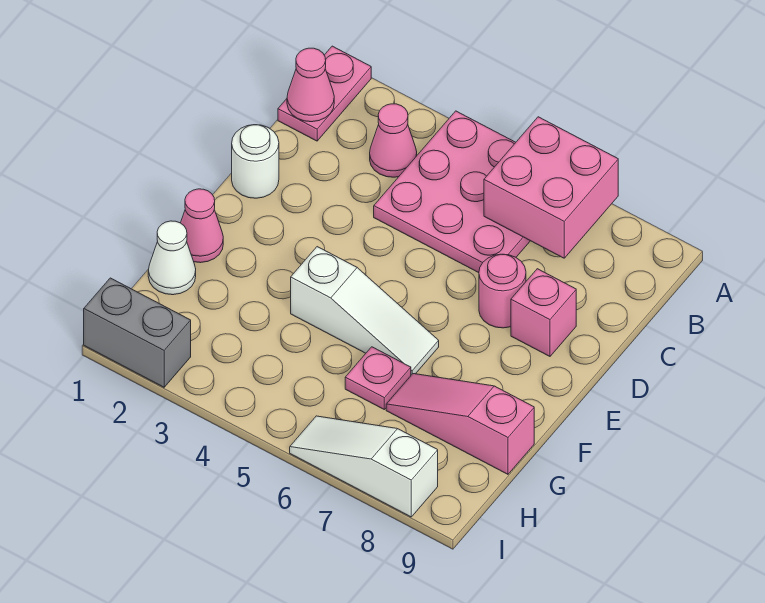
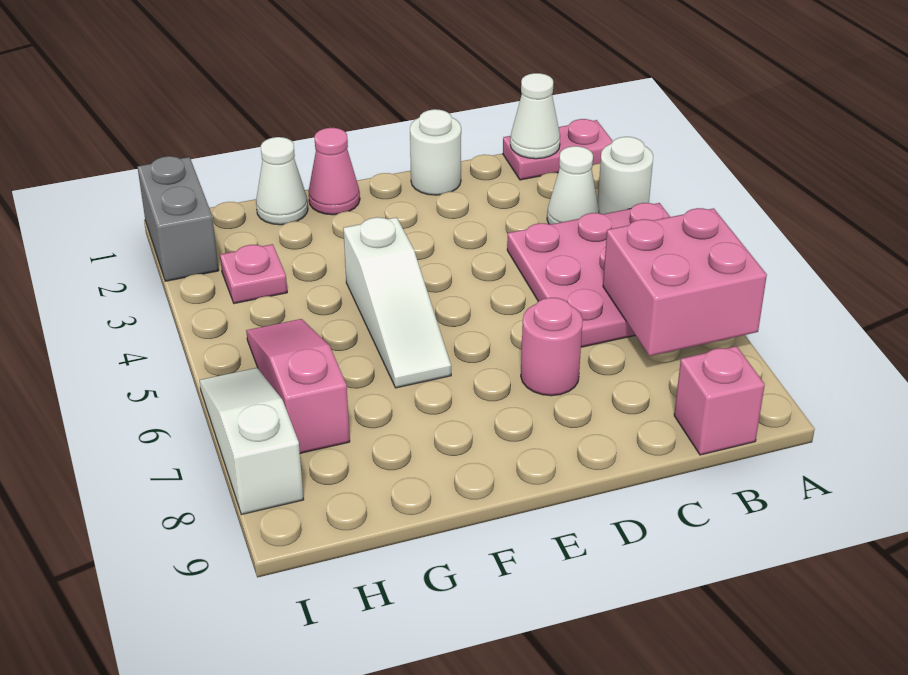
none -> white 1x1 round brick [598,137,653,214]
pink 1x1 cone [287,48,334,122] -> white 1x1 cone [510,73,560,159]
pink 1x1 cone [370,104,417,177] -> white 1x1 cone [547,146,599,224]
pink 1x1 brick [511,269,576,356] -> pink 1x1 brick moved to [674,346,765,455]
pink 1x1 plate [345,347,411,409] -> pink 1x1 plate moved to [220,244,287,304]
pink 1x3 slope [386,374,534,474] -> pink 1x3 slope moved to [246,319,350,453]

